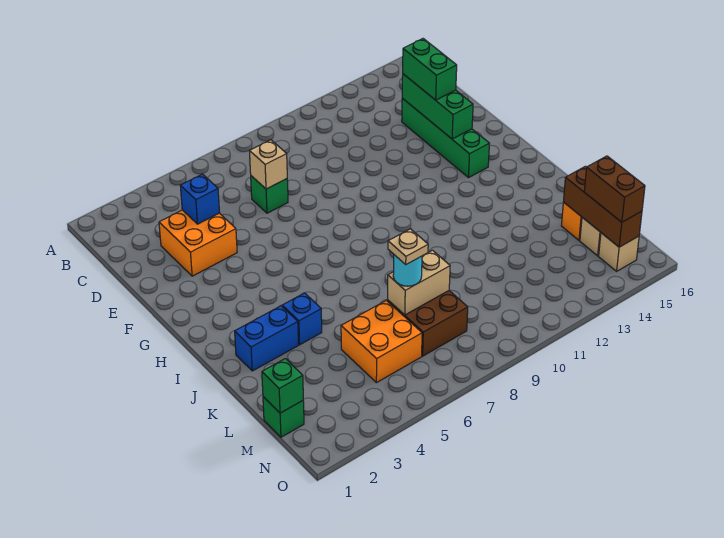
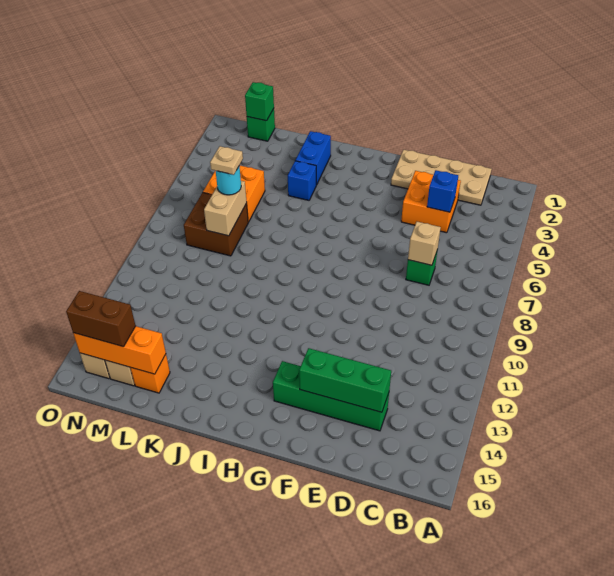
none -> tan 2x4 plate [391,150,492,205]
green 1x2 brick [403,39,457,100] -> none
brown 1x3 brick [563,166,642,247] -> orange 1x3 brick [73,326,166,374]

